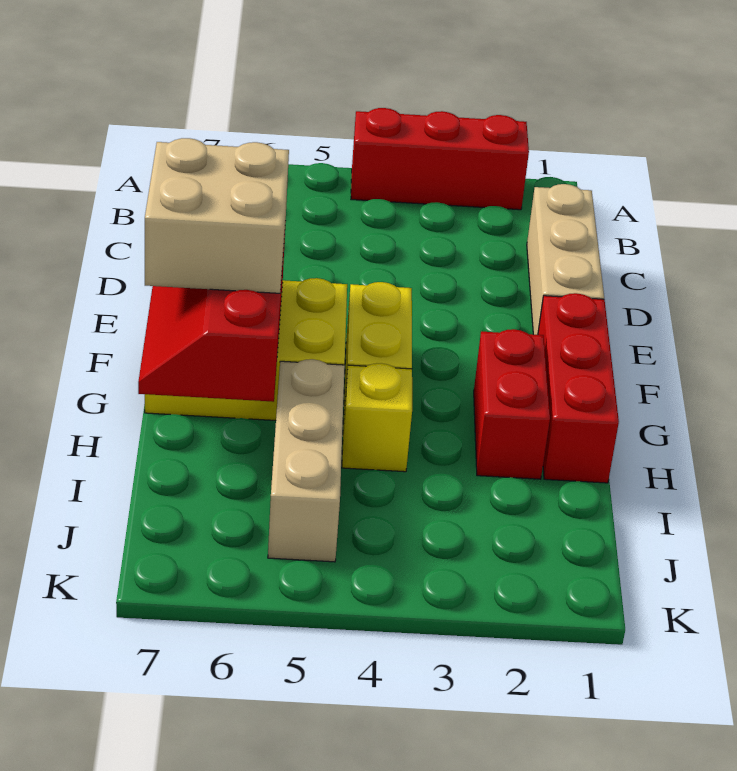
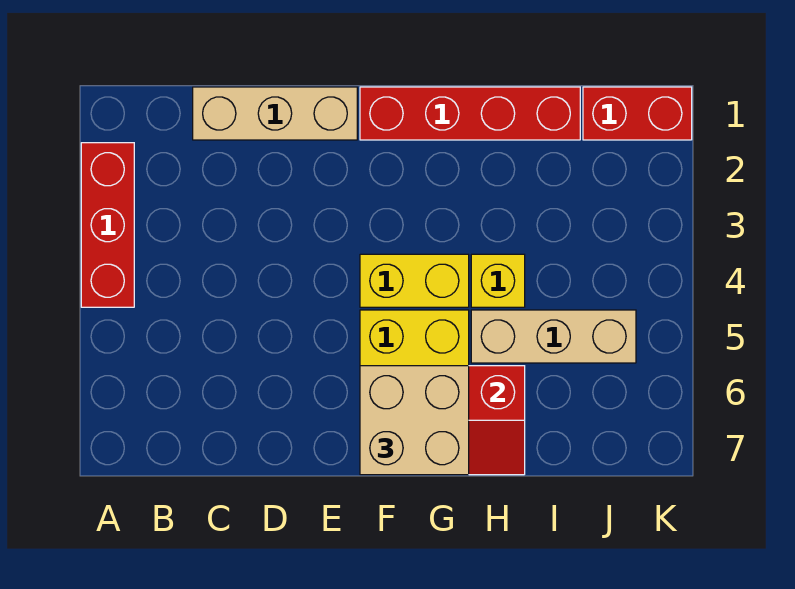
red 1x3 brick [538,293,619,483] -> red 1x4 brick [360,87,580,140]
red 1x2 brick [474,329,550,479] -> red 1x2 brick moved to [583,87,692,140]

